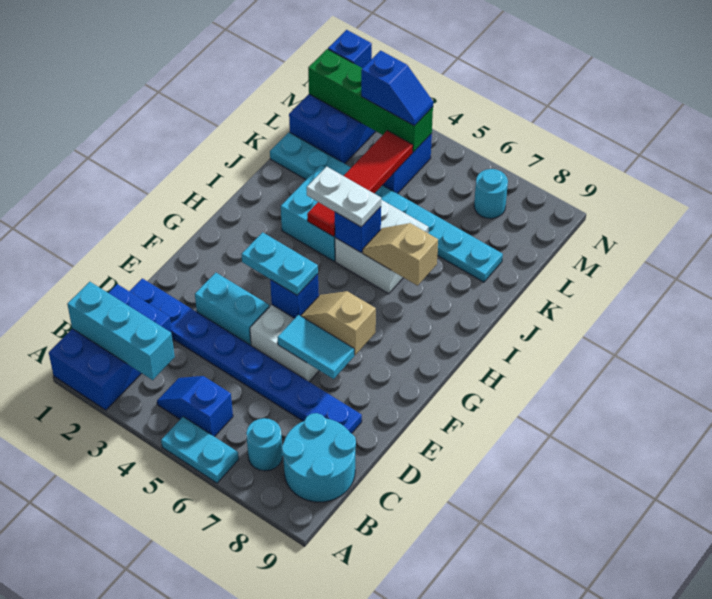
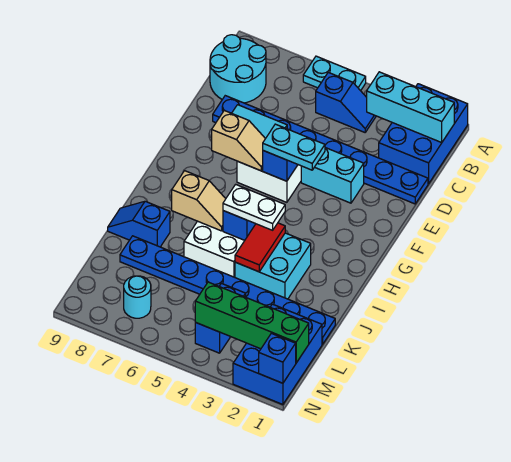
cyan 1x1 round brick [246,418,283,471] -> none
red 1x4 tile [307,131,413,237] -> red 1x2 tile [235,223,285,272]
cyan 1x8 plate [270,132,503,282] -> blue 1x8 plate [120,236,335,344]
blue 1x2 slope [361,51,433,126] -> blue 1x2 slope moved to [108,201,170,247]

